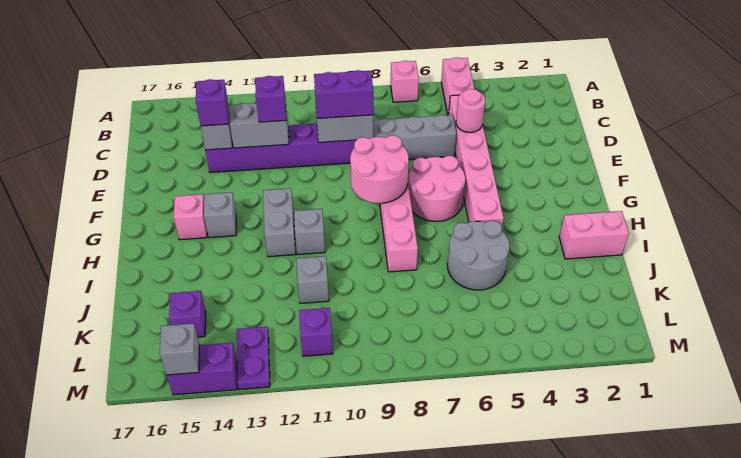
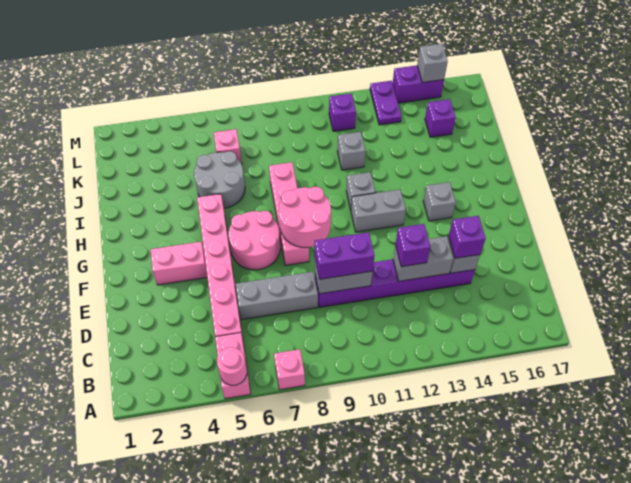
pink 1x1 round brick [456,89,485,132] -> pink 1x1 round brick moved to [217,347,247,385]
grey 1x2 brick [263,188,296,257] -> grey 1x2 brick turned to [351,190,406,232]
pink 1x1 brick [174,194,207,240] -> pink 1x1 brick moved to [214,129,242,164]
pink 1x2 brick [559,211,629,259] -> pink 1x2 brick moved to [151,242,207,285]

